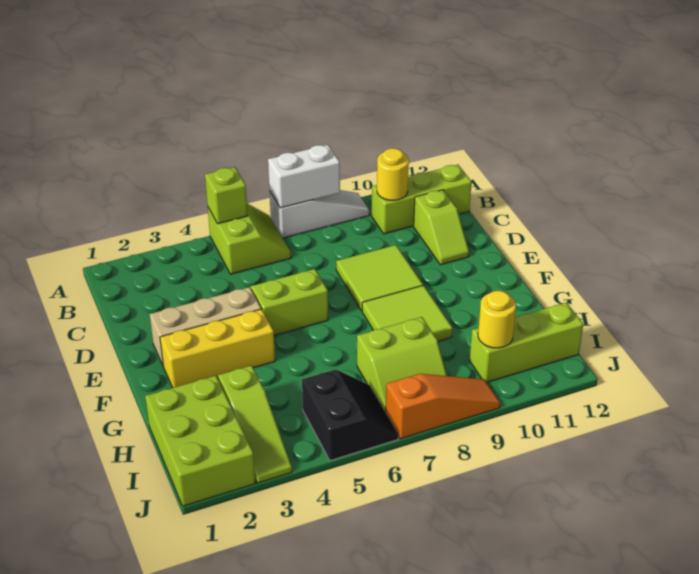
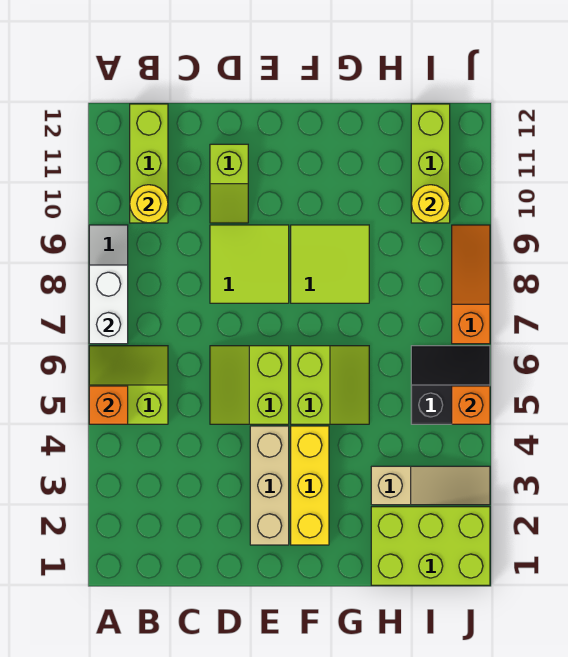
lime 1x1 brick [205,167,247,224] -> orange 1x1 brick [89,386,128,424]
lime 1x2 slope [414,190,469,265] -> lime 1x2 slope turned to [210,144,248,223]
lime 1x3 slope [218,365,292,483] -> tan 1x3 slope [371,466,490,505]
lime 2x2 slope [357,317,447,412] -> lime 2x2 slope moved to [291,346,369,424]
none -> orange 1x1 brick [452,386,490,424]

